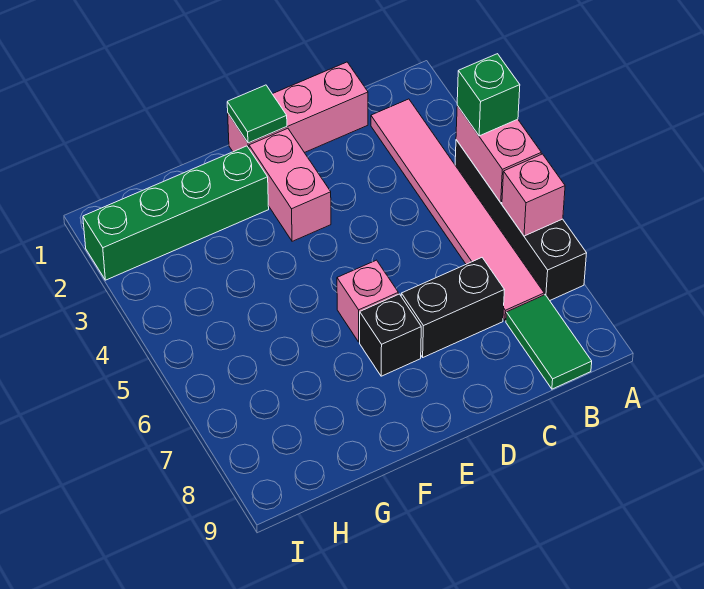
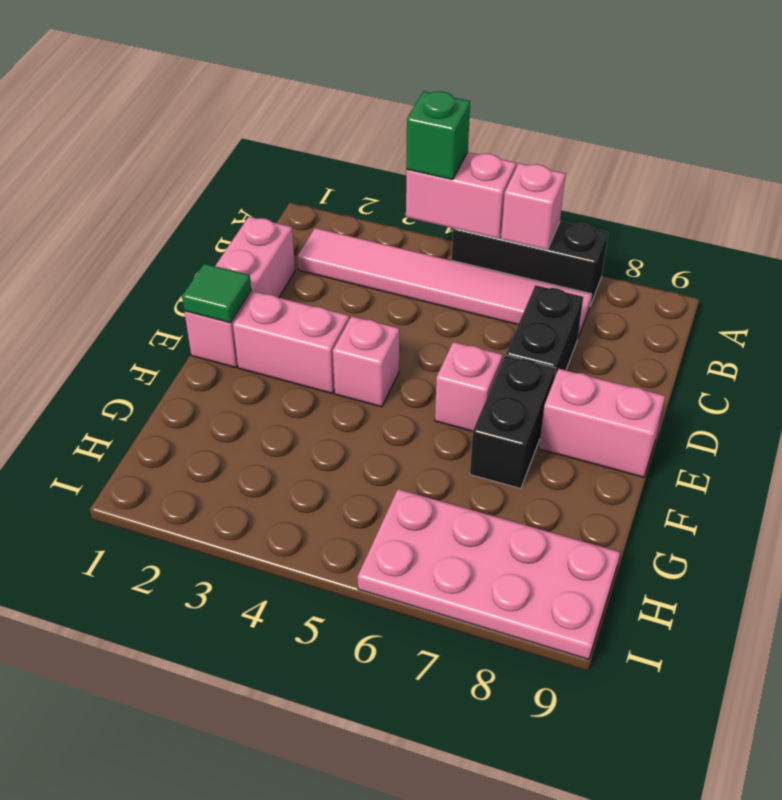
black 1x4 brick [455,140,587,300] -> black 1x3 brick [452,221,608,306]
green 1x2 tile [506,295,592,389] -> none
none -> pink 1x1 brick [333,316,399,407]
black 1x1 brick [360,294,421,376] -> black 1x2 brick [470,355,556,489]
none -> pink 1x2 brick [539,369,665,477]
green 1x4 brick [83,146,269,280] -> none
none -> pink 2x4 plate [358,489,620,660]

